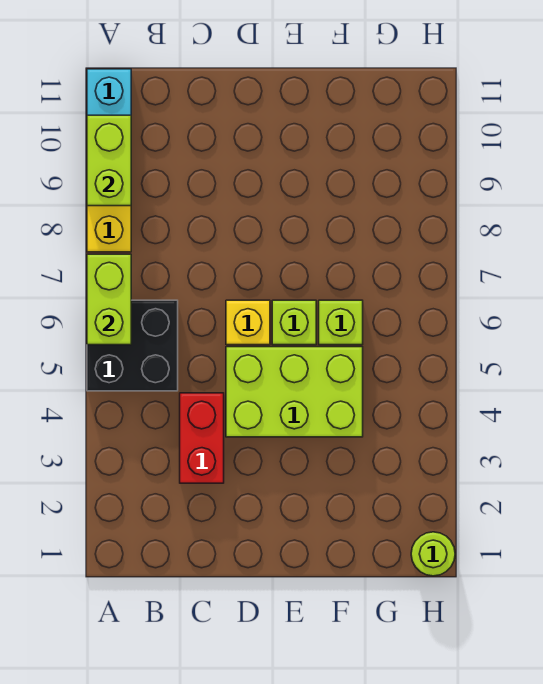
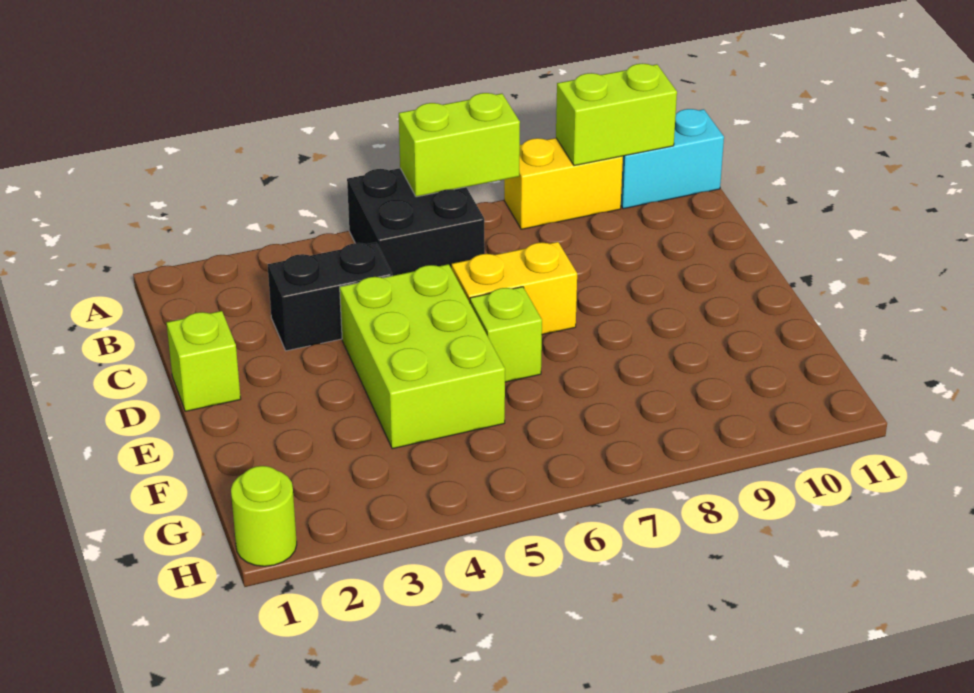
red 1x2 brick [180,393,224,483] -> black 1x2 brick [268,242,392,351]
yellow 1x1 brick [226,300,270,345] -> yellow 1x2 brick [452,242,577,335]
lime 1x1 brick [319,300,363,345] -> lime 1x1 brick moved to [167,311,241,411]

